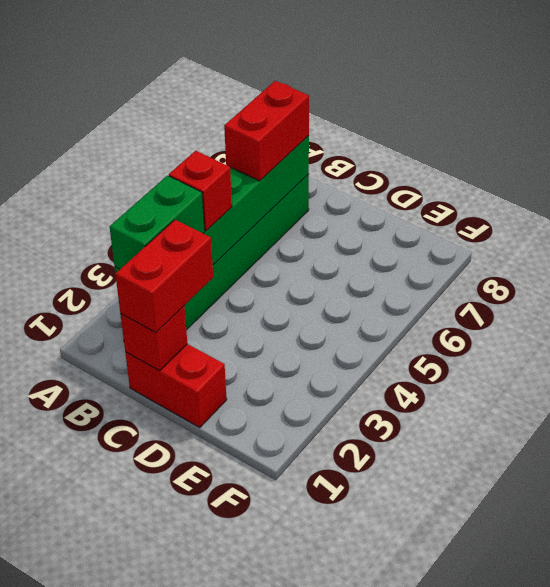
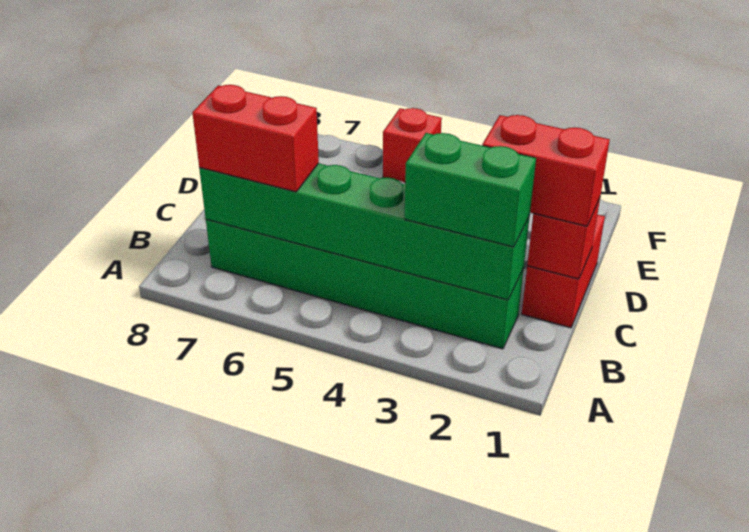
red 1x1 brick [169,151,232,231] -> red 1x1 brick moved to [383,108,442,183]

